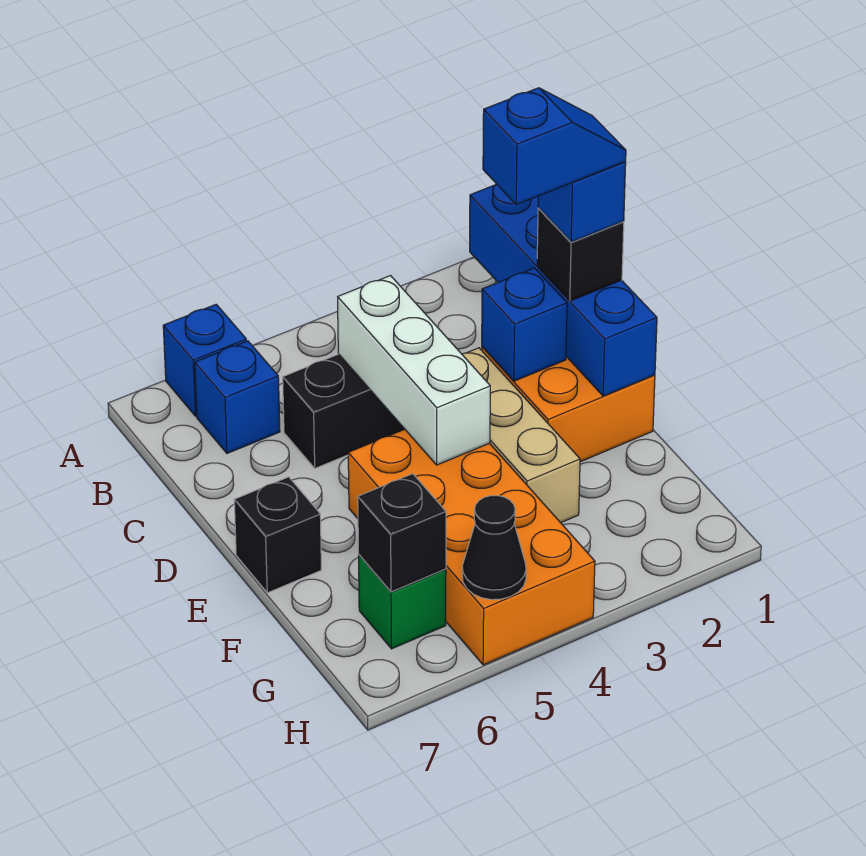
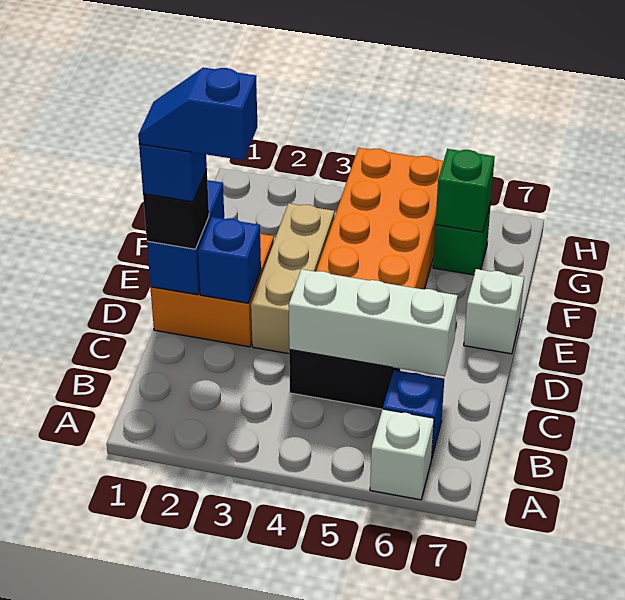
blue 1x1 brick [163,304,246,416] -> white 1x1 brick [370,409,434,500]
blue 1x4 brick [470,184,657,396] -> blue 1x2 brick [147,180,224,295]
white 1x3 brick [338,276,490,465] -> white 1x3 brick turned to [289,269,458,376]
black 1x1 brick [234,477,321,593] -> white 1x1 brick [464,269,524,354]
black 1x1 brick [358,474,446,592] -> green 1x1 brick [435,149,495,232]
black 1x1 cone [462,496,526,600] -> none

